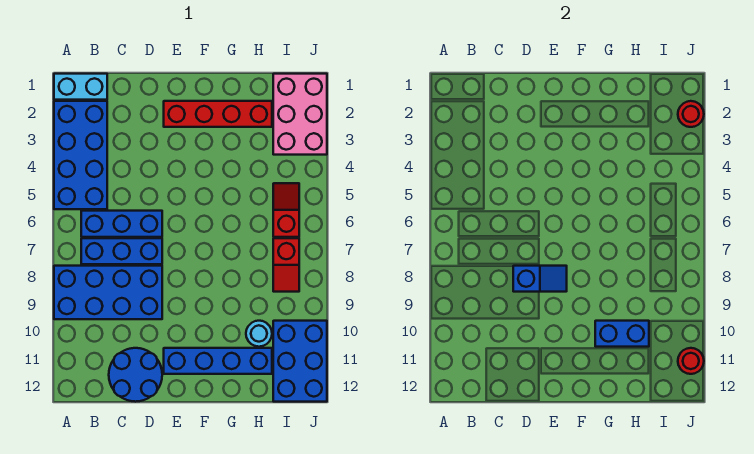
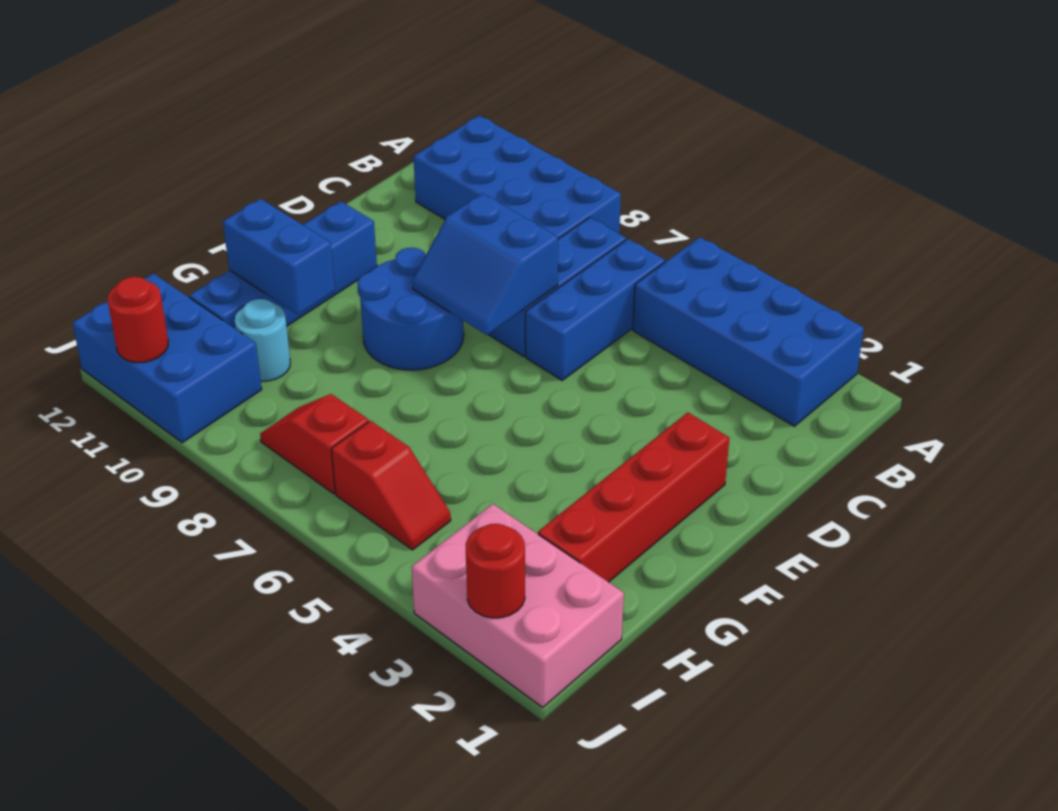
cyan 1x2 brick [54,74,107,100] -> none
blue 2x4 brick [54,266,162,319] -> blue 2x4 brick turned to [413,116,621,239]
blue 2x2 round brick [109,348,162,402] -> blue 2x2 round brick moved to [358,248,464,370]
blue 1x2 slope [513,266,567,292] -> blue 2x2 slope [412,193,558,335]
blue 1x2 brick [595,321,649,347] -> blue 1x2 brick turned to [223,199,335,315]

